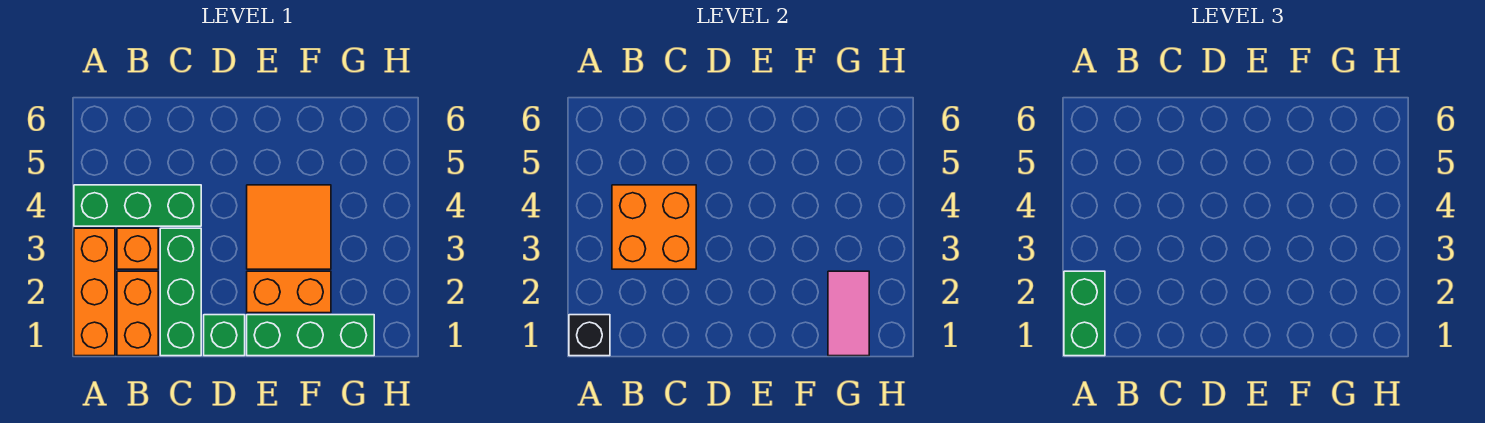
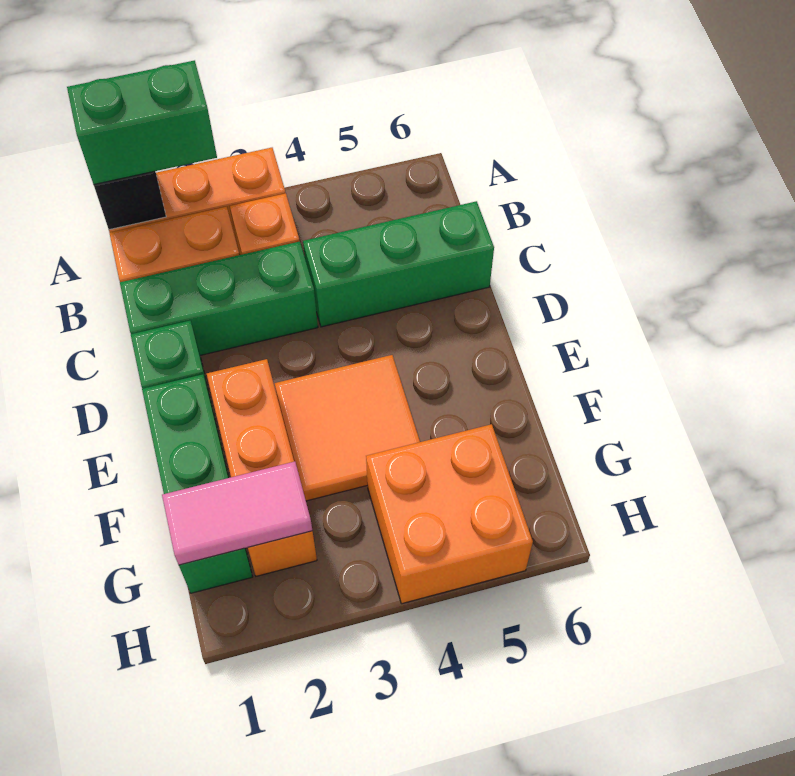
green 1x3 brick [74,185,201,226] -> green 1x3 brick turned to [303,201,494,327]
orange 2x2 brick [612,185,696,269] -> orange 2x2 brick moved to [366,424,533,604]
orange 1x2 brick [247,271,331,313] -> orange 1x3 brick [207,359,317,576]

